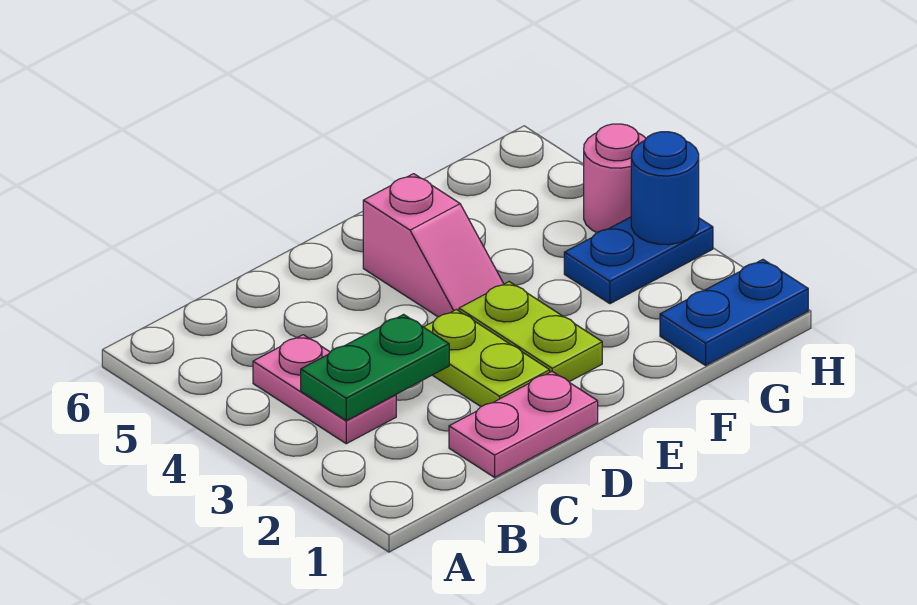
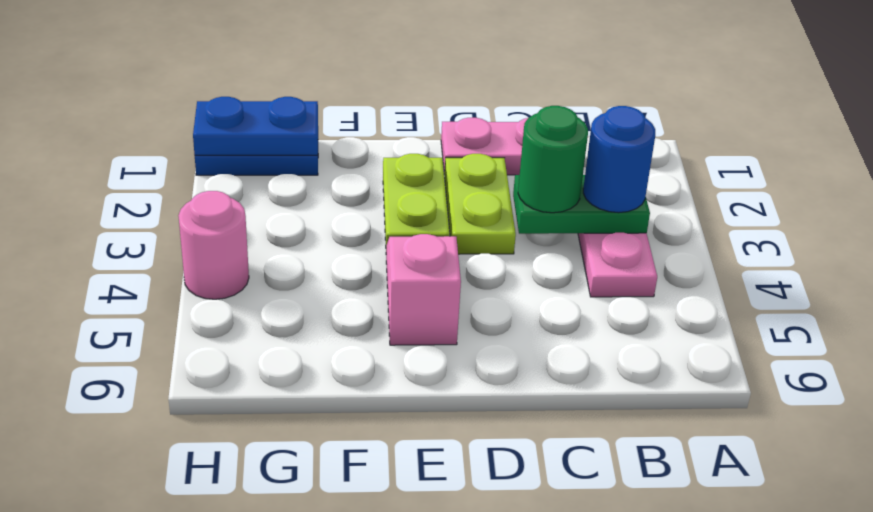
none -> green 1x1 round brick [518,106,588,213]
blue 1x2 plate [564,217,713,304] -> blue 1x2 plate moved to [193,97,318,155]
blue 1x1 round brick [631,132,699,245] -> blue 1x1 round brick moved to [583,106,655,213]

